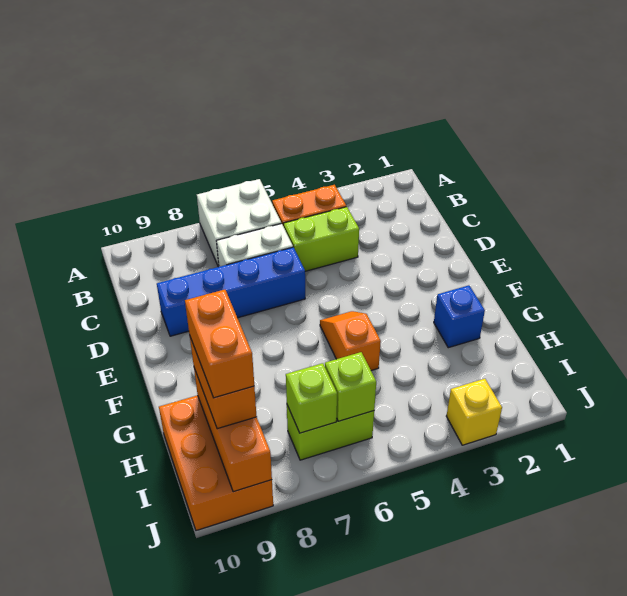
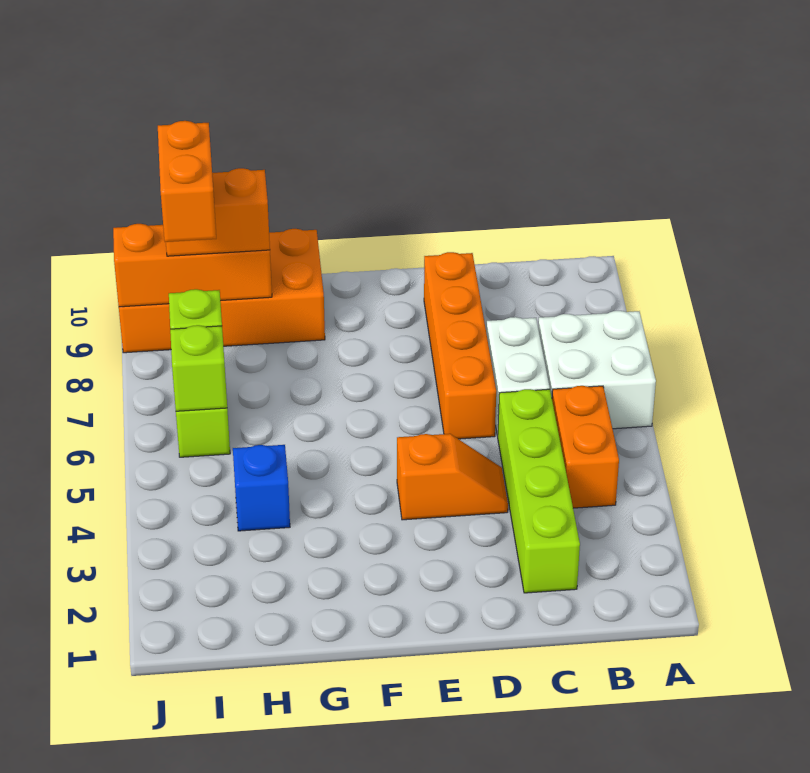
lime 1x2 brick [283,207,359,271] -> lime 1x4 brick [498,389,580,593]
blue 1x4 brick [157,247,305,336] -> orange 1x4 brick [424,252,496,439]
orange 1x2 slope [320,311,381,371] -> orange 1x2 slope moved to [397,434,508,520]
blue 1x1 brick [434,285,485,348] -> blue 1x1 brick moved to [233,445,290,531]
orange 2x3 brick [159,395,273,531] -> orange 2x4 brick [119,229,325,353]
orange 1x2 brick [185,290,254,398] -> orange 1x2 brick turned to [158,121,216,242]
yellow 1x1 brick [446,379,502,445] -> none

